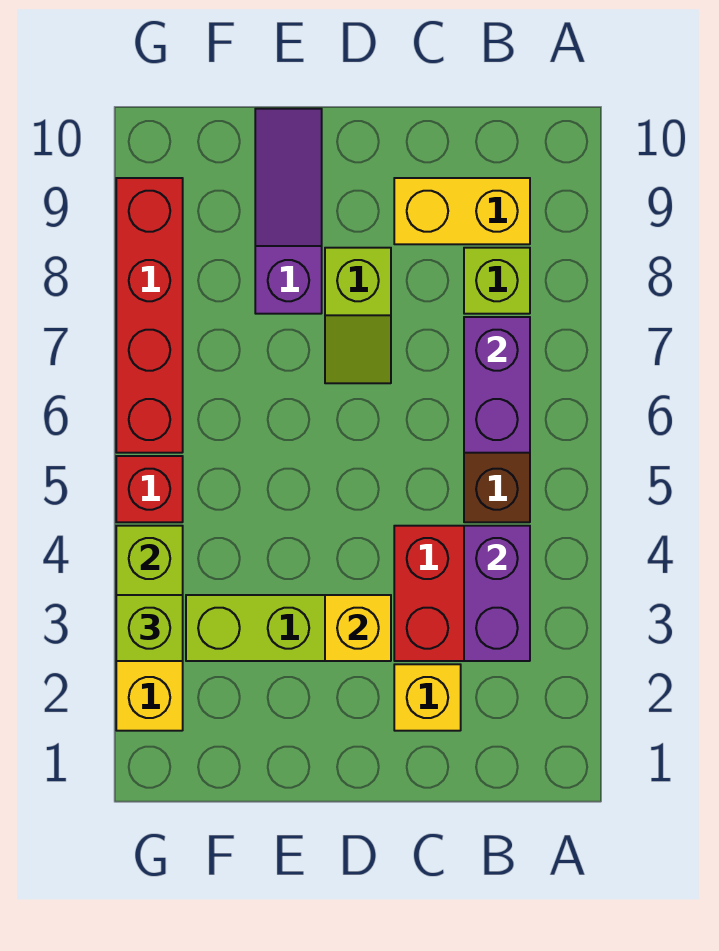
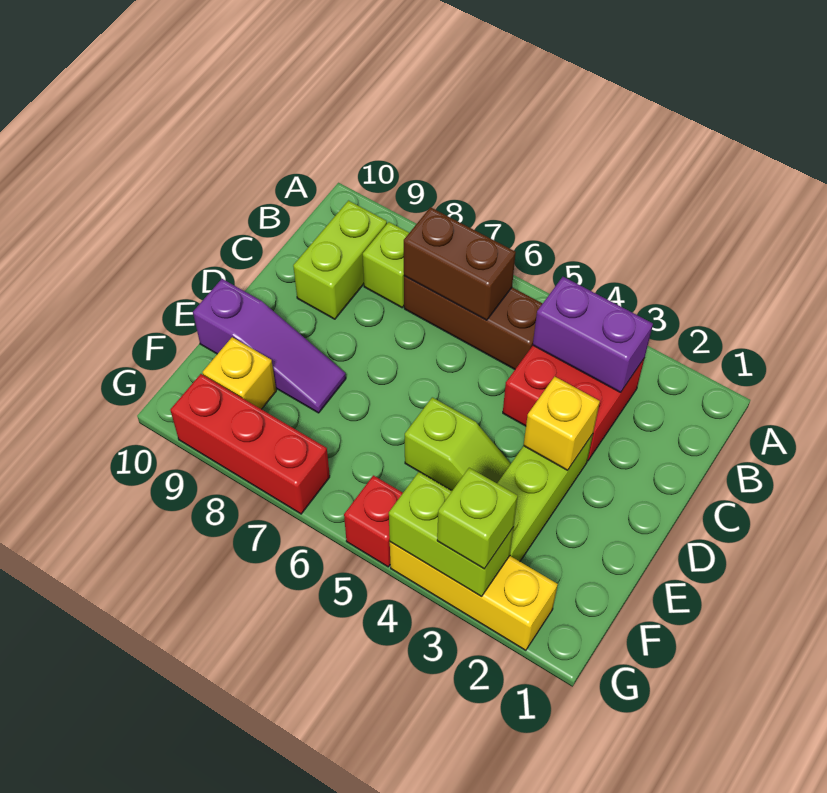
purple 1x2 brick [464,317,530,453] -> brown 1x2 brick [404,207,516,320]
yellow 1x2 brick [394,178,530,244] -> lime 1x2 brick [293,201,387,319]
yellow 1x1 brick [394,664,461,731] -> yellow 1x1 brick moved to [202,337,276,409]
lime 1x2 slope [325,248,391,383] -> lime 1x2 slope moved to [405,397,511,491]
purple 1x3 slope [255,109,322,314] -> purple 1x3 slope turned to [193,279,346,413]
red 1x4 brick [116,178,183,453] -> red 1x3 brick [170,374,330,514]

